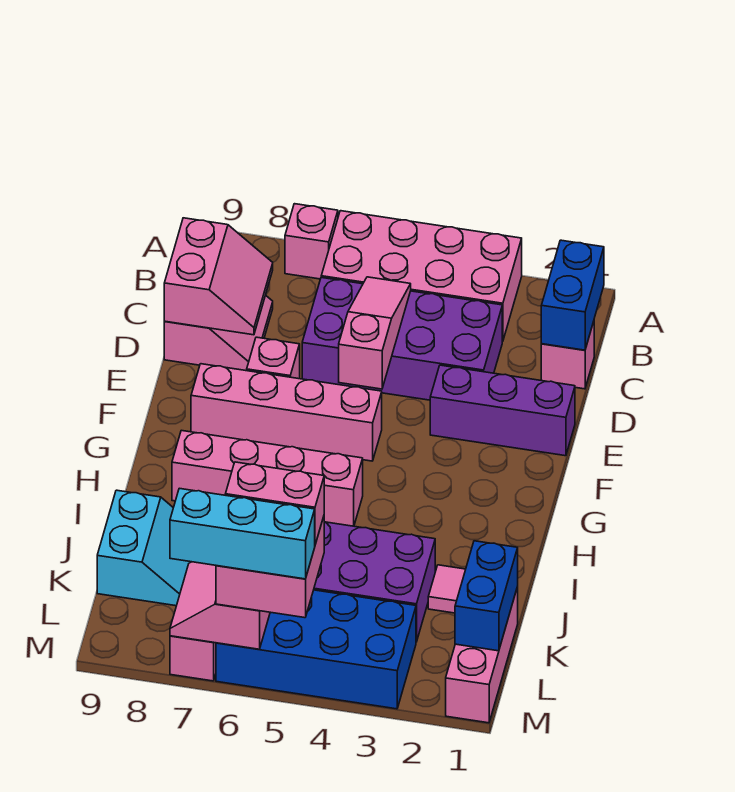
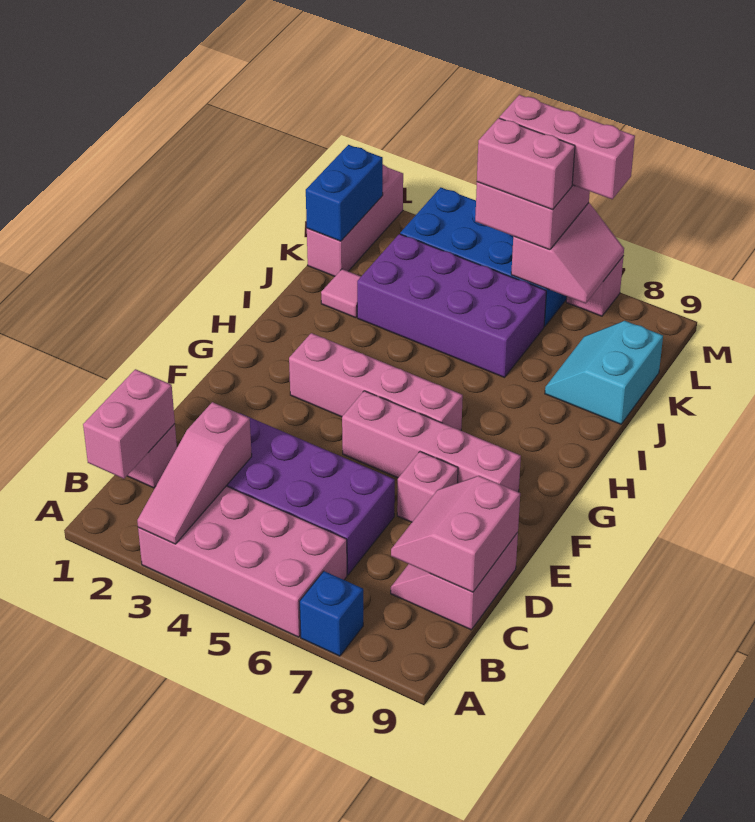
pink 1x1 brick [285,204,338,279] -> blue 1x1 brick [300,571,363,656]
blue 1x2 brick [541,240,604,350] -> pink 1x2 brick [83,369,175,479]
pink 1x3 slope [339,277,411,389] -> pink 1x3 slope moved to [137,402,252,544]
purple 1x3 brick [430,365,575,456] -> none
pink 1x4 brick [172,430,363,526] -> pink 1x4 brick moved to [289,333,463,431]
cyan 1x3 brick [170,488,315,579] -> pink 1x3 brick [500,95,635,199]

